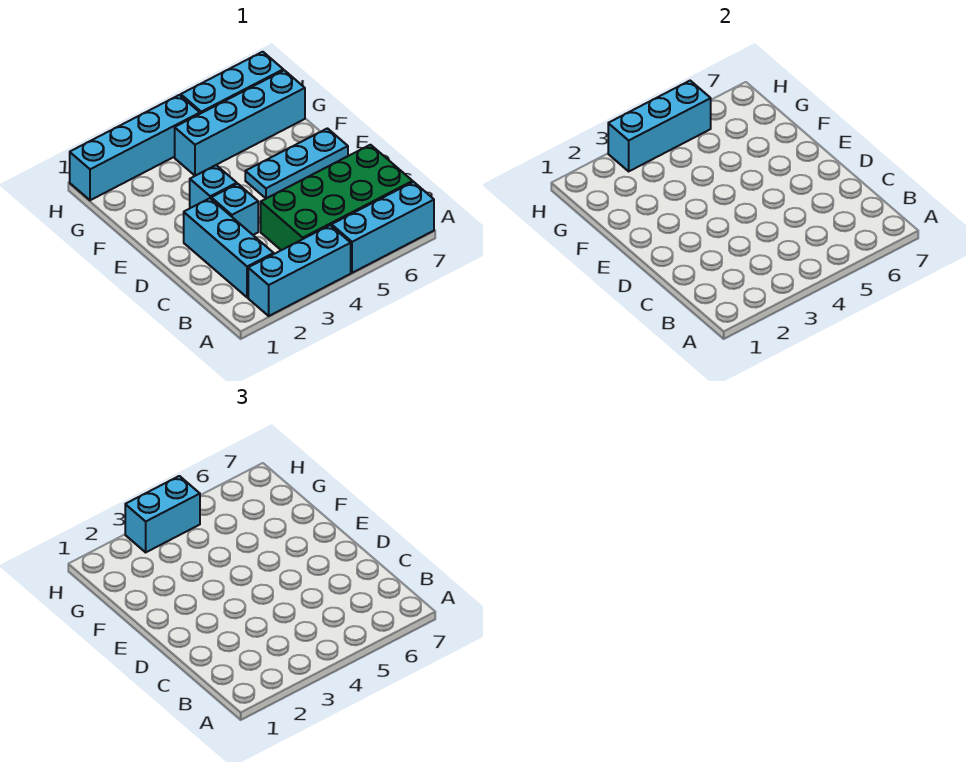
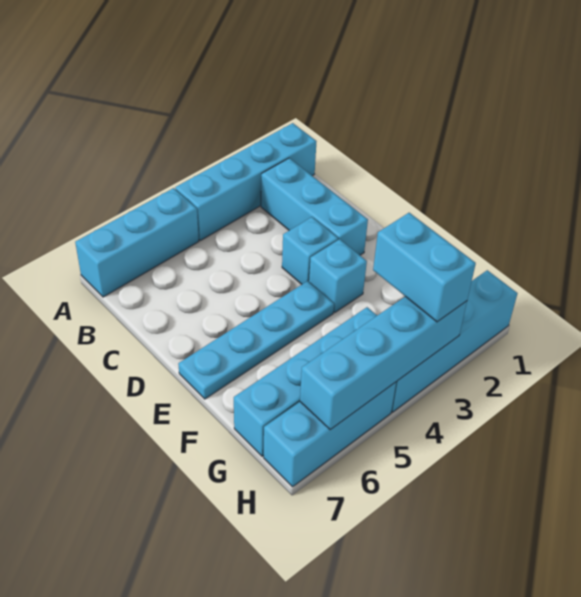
cyan 1x3 brick [248,225,351,316] -> cyan 1x4 brick [175,123,317,240]
green 2x4 brick [261,145,413,250] -> none
cyan 1x3 plate [245,128,348,198] -> cyan 1x4 plate [178,281,334,399]
cyan 1x3 brick [608,81,711,171] -> cyan 1x4 brick [300,297,467,430]
cyan 1x2 brick [125,476,200,552] -> cyan 1x2 brick turned to [373,213,476,322]

